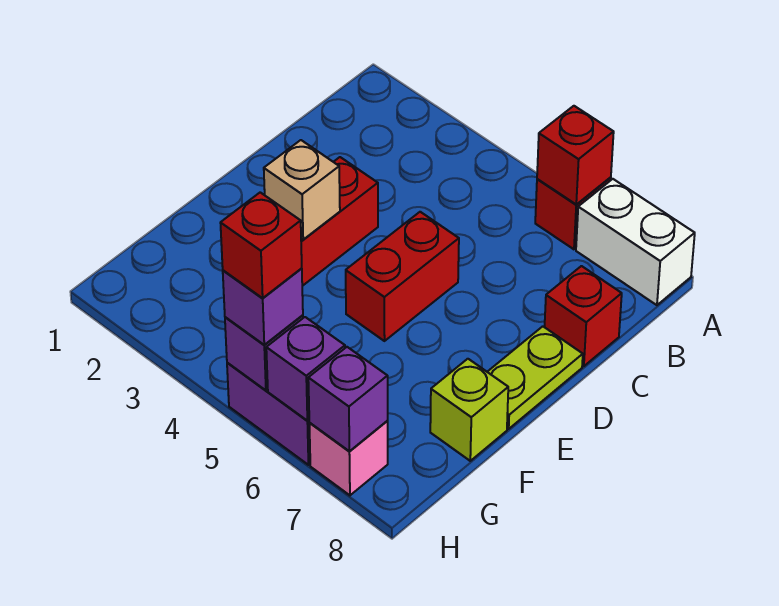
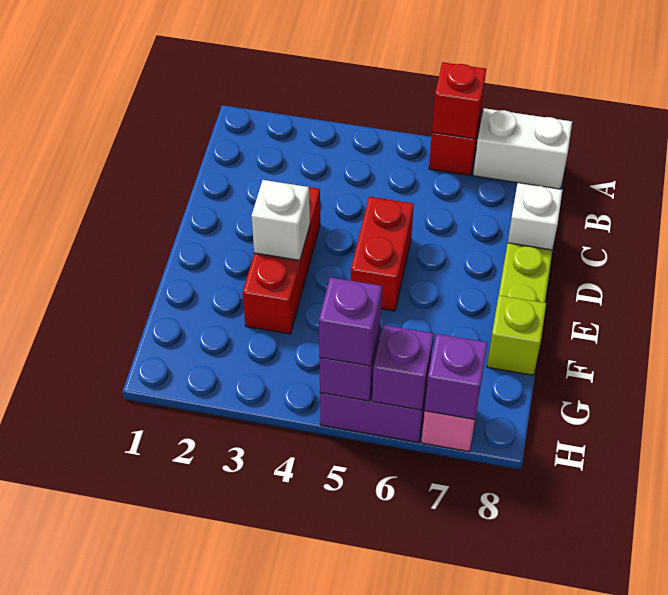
red 1x1 brick [545,266,622,366] -> white 1x1 brick [508,183,562,250]
tan 1x1 brick [264,140,340,239] -> white 1x1 brick [251,180,310,260]
red 1x1 brick [221,192,302,298] -> none

